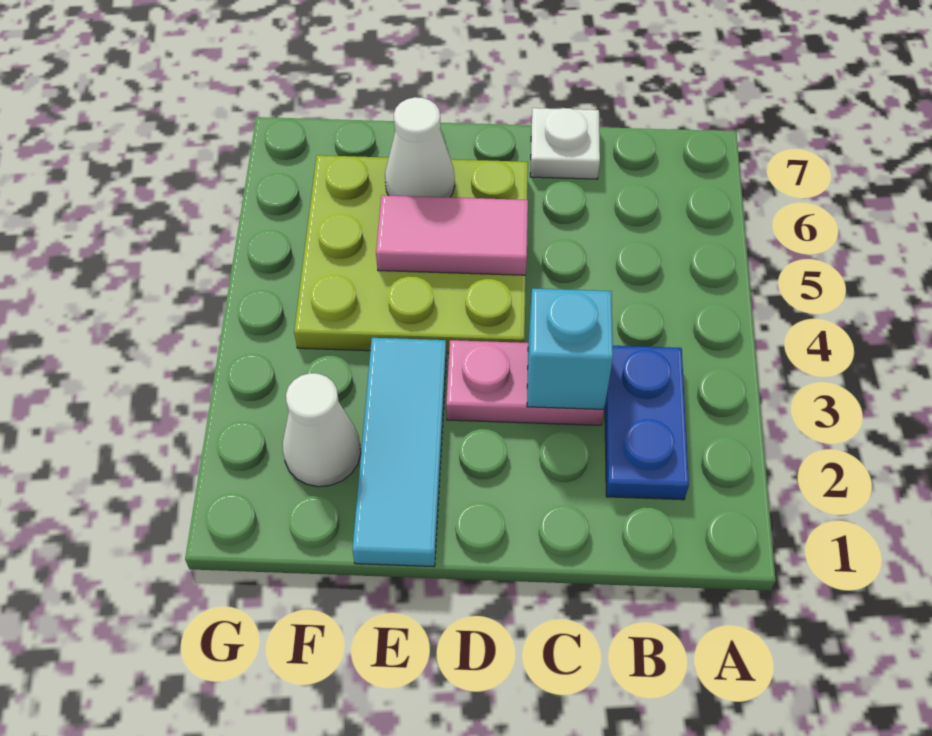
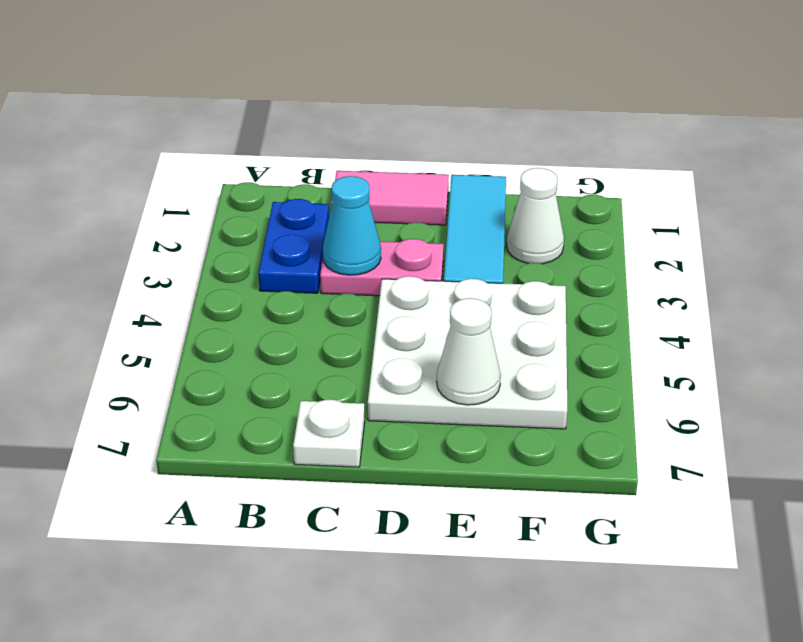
cyan 1x1 brick [527,288,613,409] -> cyan 1x1 cone [323,176,381,275]
lime 3x3 plate [294,155,528,353] -> white 3x3 plate [368,276,567,429]
pink 1x2 tile [376,195,528,275] -> pink 1x2 tile moved to [332,171,449,225]

